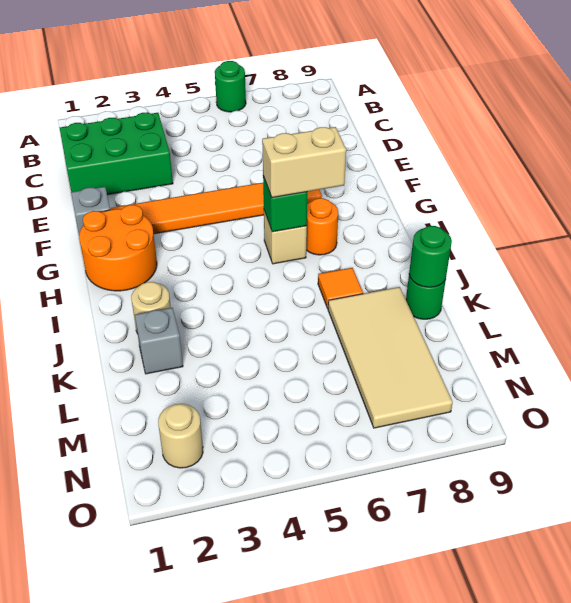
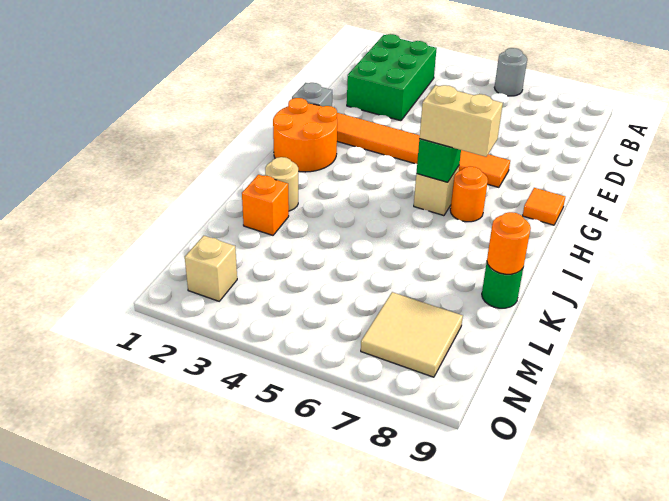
green 1x1 round brick [215,61,246,112] -> grey 1x1 round brick [494,48,527,96]
green 2x3 brick [60,113,173,195] -> green 2x3 brick turned to [347,34,437,121]
orange 1x1 tile [318,268,363,308] -> orange 1x1 tile moved to [523,188,565,225]
grey 1x1 brick [135,308,183,374] -> orange 1x1 brick [242,175,289,235]
tan 2x4 tile [328,287,453,428] -> tan 2x2 tile [361,292,463,377]
green 1x1 round brick [409,226,452,287] -> orange 1x1 round brick [487,212,531,274]
tan 1x1 round brick [158,404,203,468] -> tan 1x1 brick [185,236,237,301]

